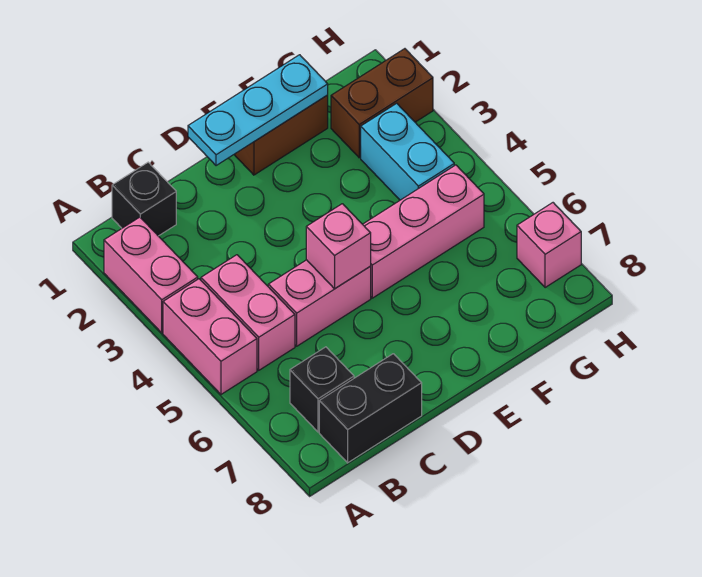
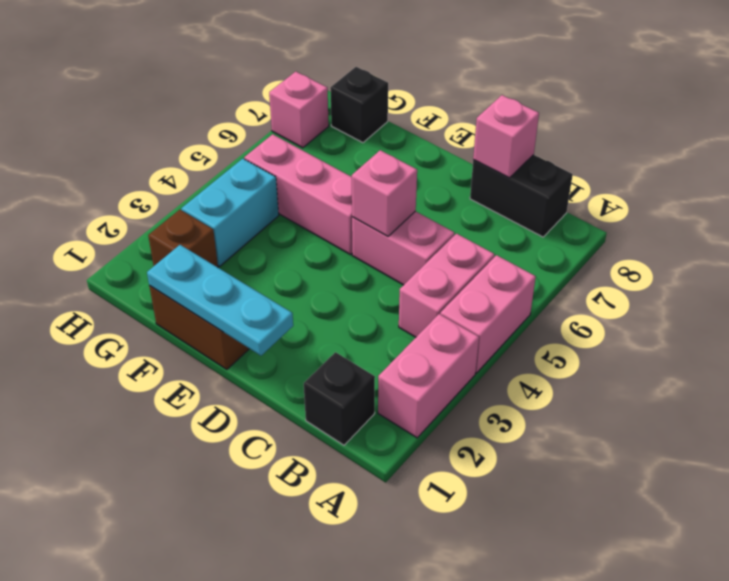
black 1x1 brick [290,347,354,432] -> black 1x1 brick moved to [330,67,388,143]
none -> pink 1x1 brick [473,95,539,178]
brown 1x2 brick [331,49,433,158] -> brown 1x1 brick [148,210,218,267]

